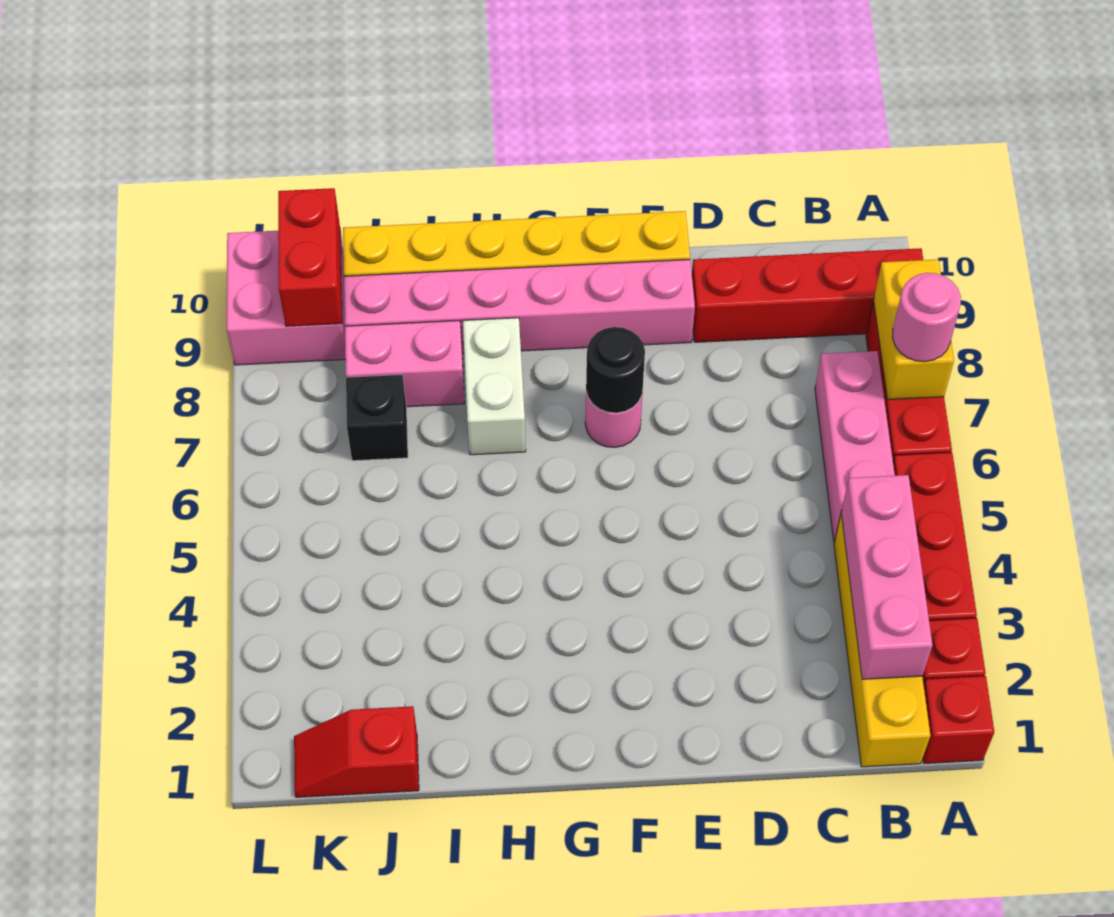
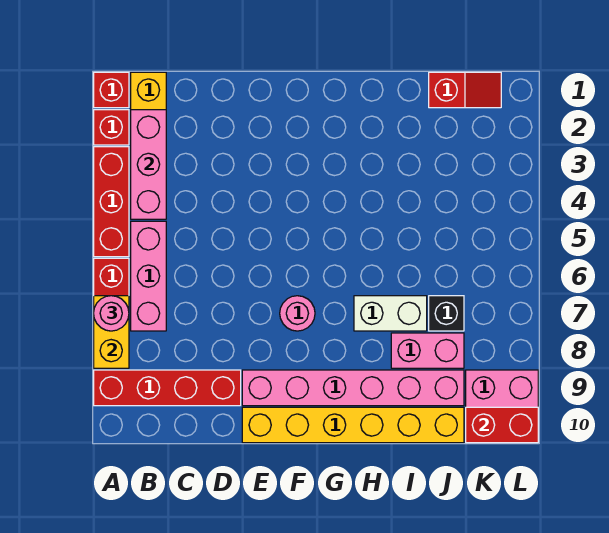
black 1x1 round brick [586,327,645,413] -> none
white 1x2 brick [463,318,526,455] -> white 1x2 brick turned to [354,296,427,331]
red 1x2 brick [278,188,342,326] -> red 1x2 brick turned to [466,407,538,443]

